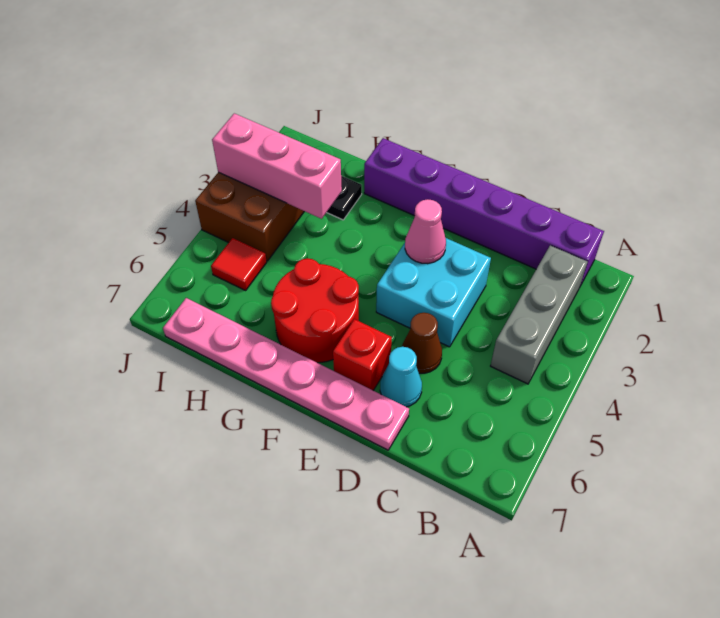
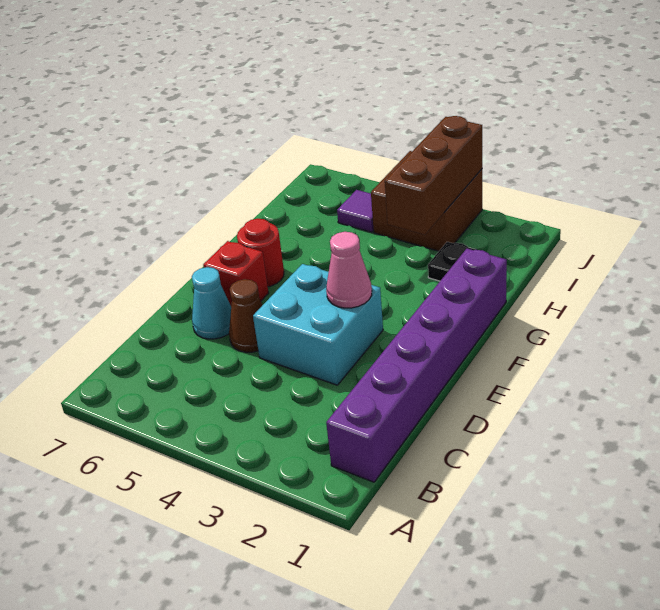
grey 1x3 brick [491,245,587,384] -> none
pink 1x6 plate [163,298,409,450] -> none
red 2x2 round brick [271,258,359,363] -> red 1x1 round brick [237,219,284,287]
pink 1x3 brick [212,113,342,219] -> brown 1x3 brick [385,116,482,235]
red 1x1 tile [211,238,267,290] -> purple 1x1 tile [337,190,374,232]

